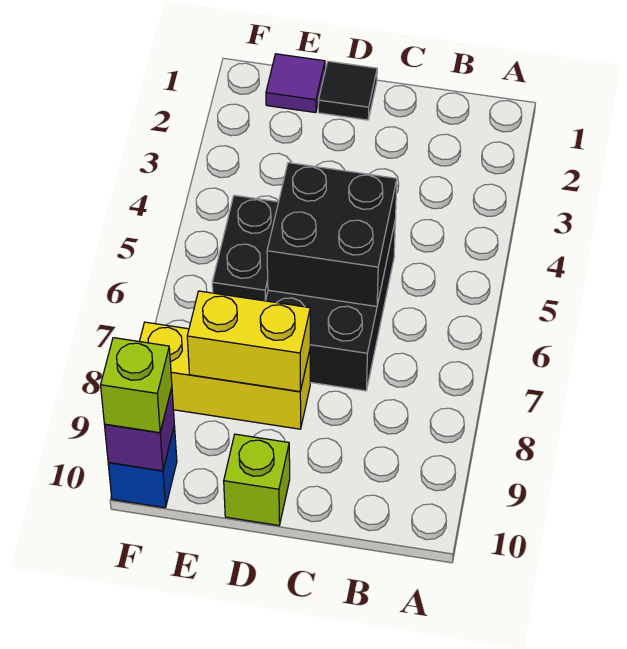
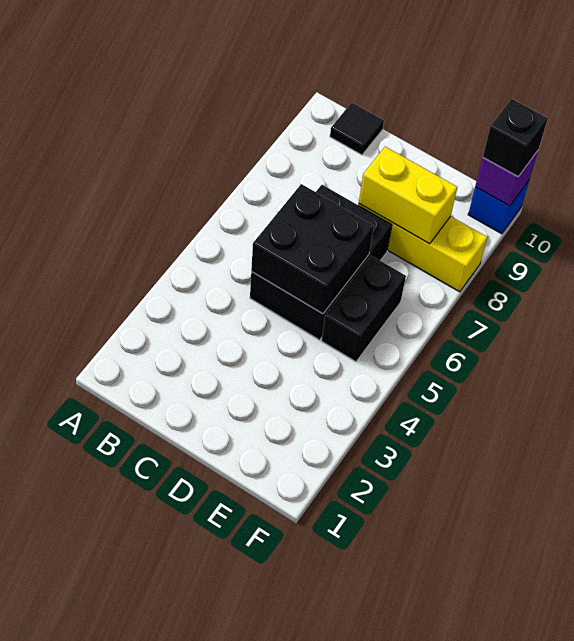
black 1x1 tile [318,61,377,120] -> black 1x1 tile moved to [330,103,384,155]
lime 1x1 brick [224,434,290,525] -> none
purple 1x1 tile [266,54,325,113] -> none
lime 1x1 brick [101,338,172,433] -> black 1x1 brick [483,99,548,177]

